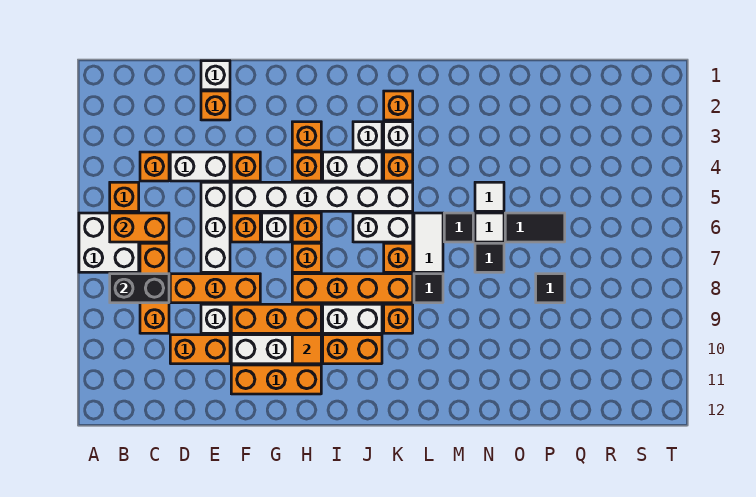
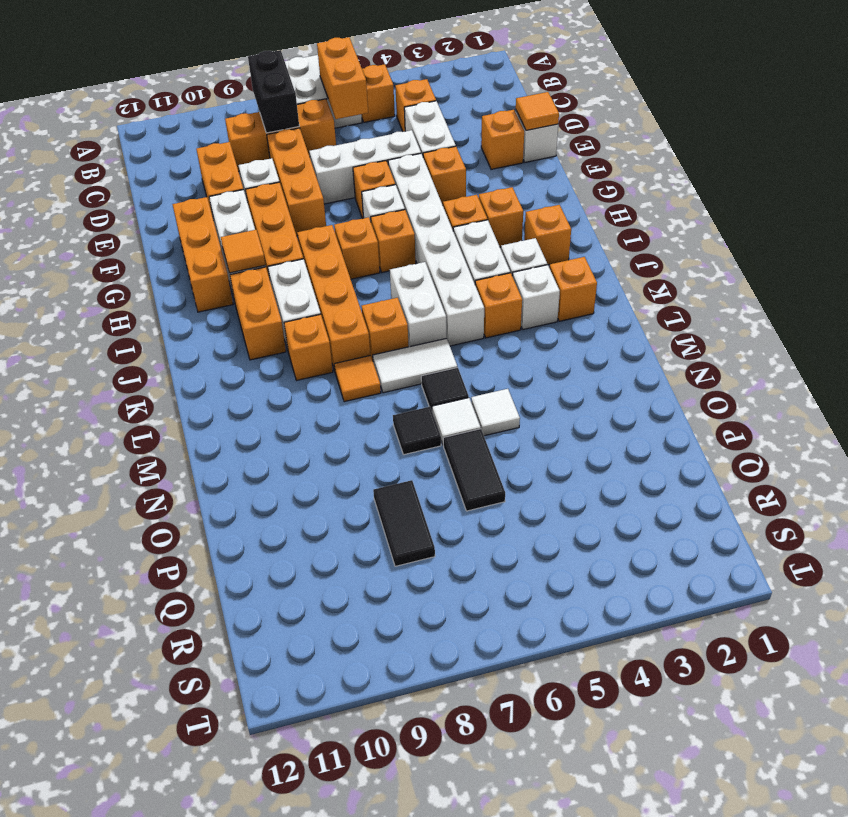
none -> orange 1x1 tile [516,92,559,130]
none -> orange 1x1 brick [524,205,571,265]
black 1x1 tile [414,274,443,303] -> orange 1x1 tile [334,355,381,402]
black 1x1 tile [536,274,565,303] -> black 1x2 tile [373,480,435,566]

